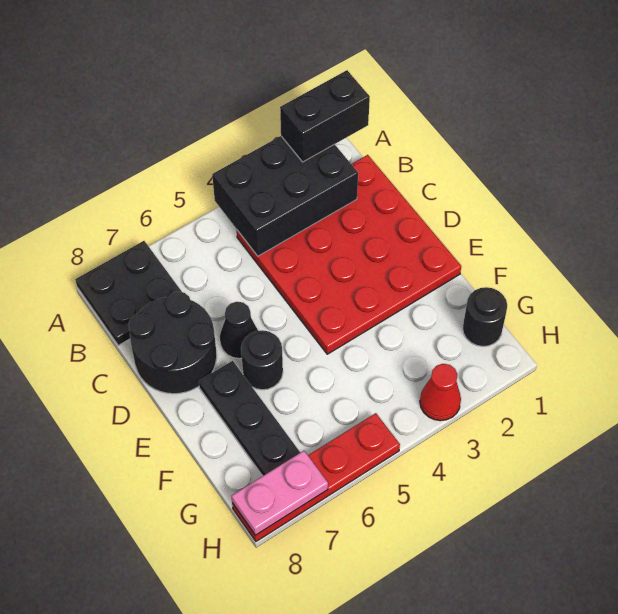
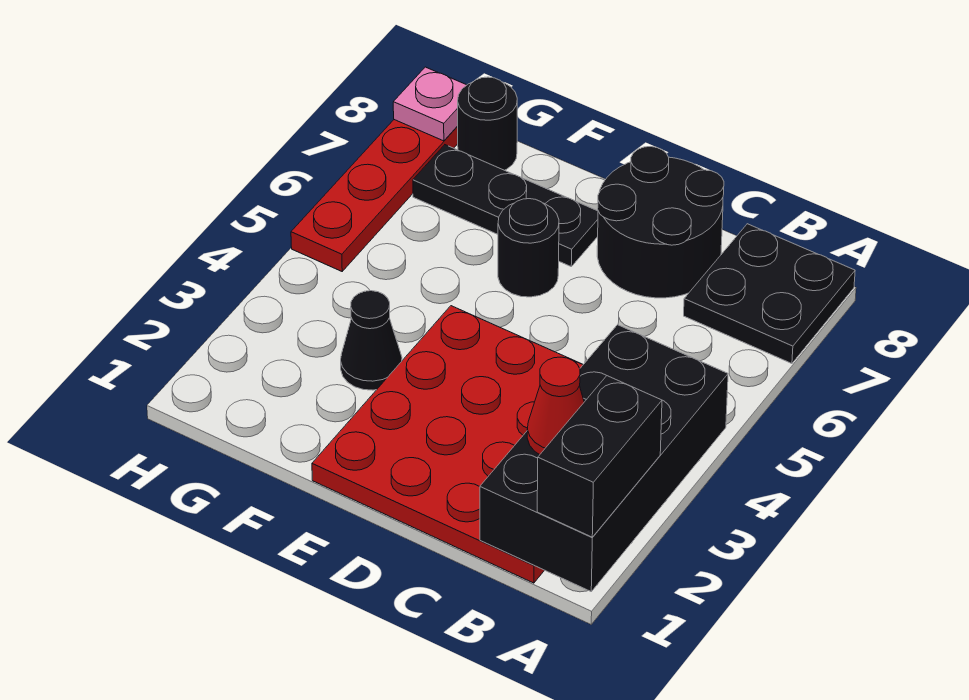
black 2x3 brick [212,136,358,256] -> black 2x4 brick [480,325,728,591]
black 1x1 cone [220,302,258,359] -> black 1x1 cone moved to [341,291,402,390]
black 1x1 round brick [463,287,507,346] -> black 1x1 round brick moved to [458,77,517,170]
red 1x1 cone [420,364,461,421] -> red 1x1 cone moved to [527,357,584,455]
pink 1x2 plate [232,451,328,535] -> pink 1x1 plate [393,67,466,141]

